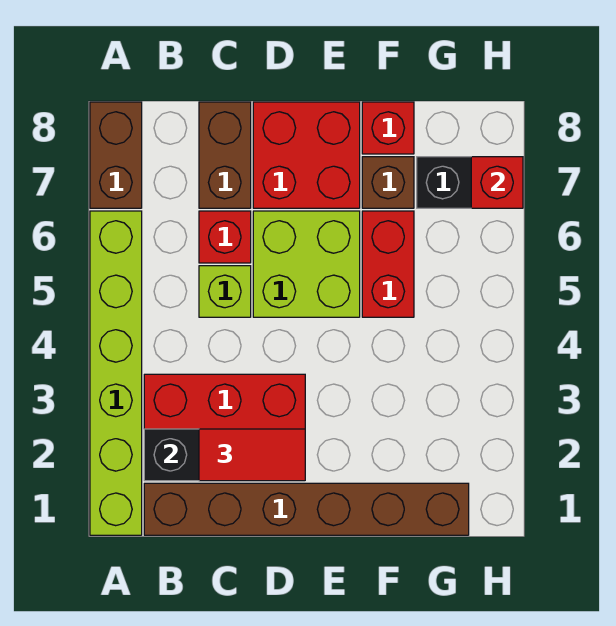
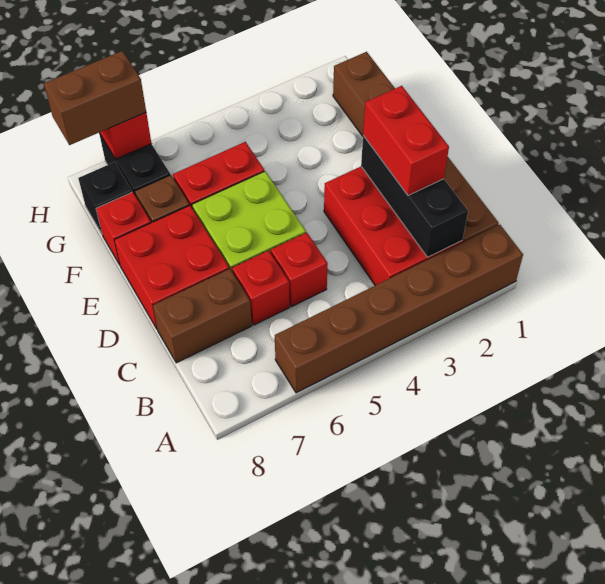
lime 1x6 brick [90,211,142,535] -> brown 1x6 brick [275,224,523,393]
brown 1x2 brick [90,102,142,208] -> brown 1x2 brick moved to [44,51,146,145]
red 1x2 tile [199,429,305,481] -> red 1x2 brick [363,86,449,195]
lime 1x1 brick [199,266,251,317] -> red 1x1 brick [271,233,328,307]
none -> black 1x1 brick [78,162,132,234]

